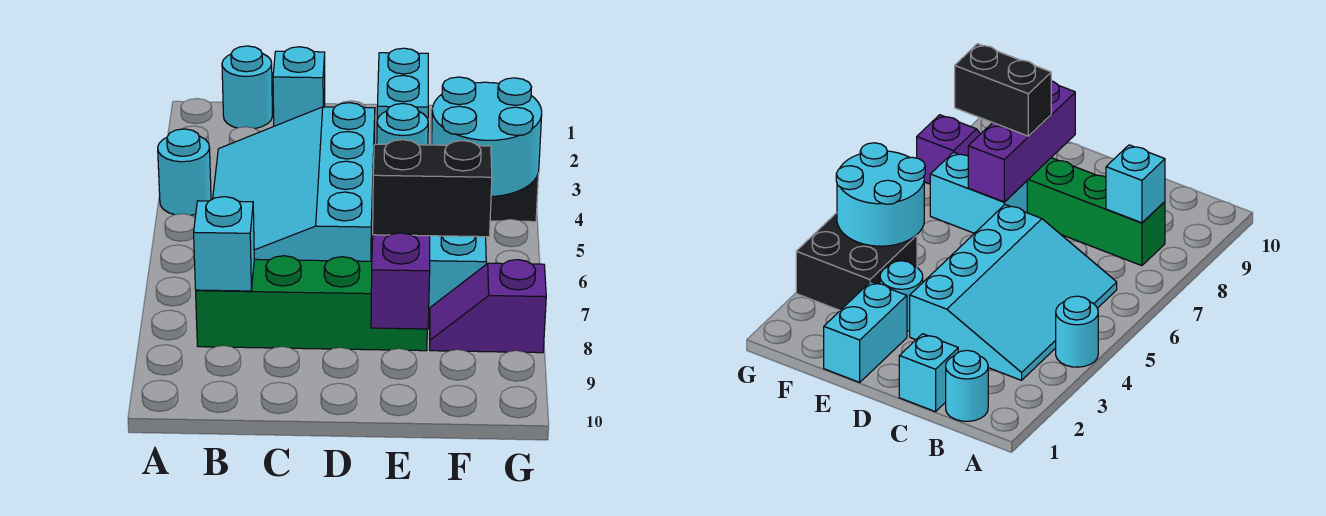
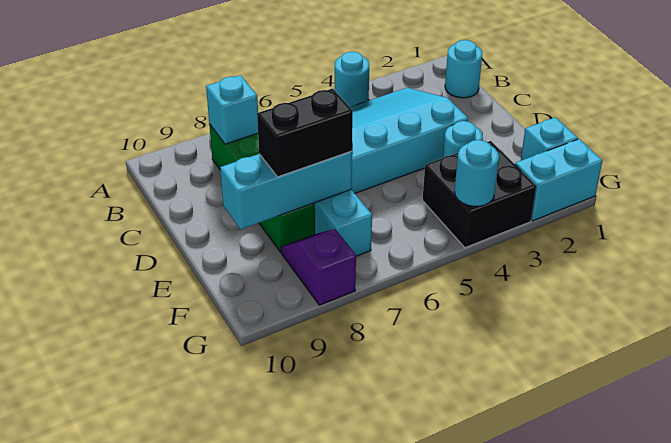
cyan 1x1 brick [273,47,325,126] -> cyan 1x1 brick moved to [521,117,578,160]
cyan 1x2 brick [377,48,428,120] -> cyan 1x2 brick moved to [515,139,602,221]
purple 1x3 brick [371,233,430,329] -> cyan 1x3 brick [220,151,352,229]
black 1x2 brick [373,140,492,237] -> black 1x2 brick turned to [257,89,353,177]
cyan 2x2 round brick [432,77,542,196] -> cyan 1x1 round brick [455,140,499,206]

